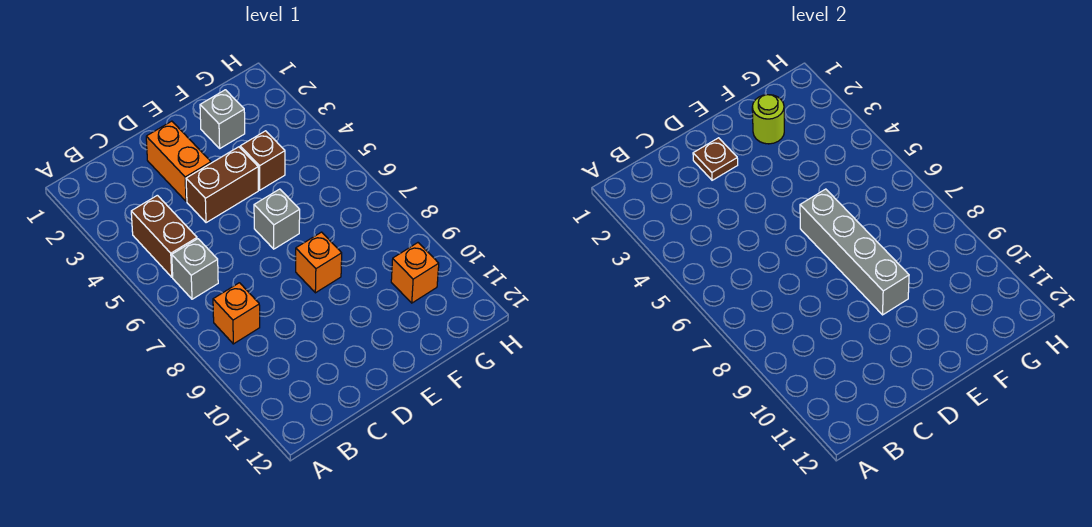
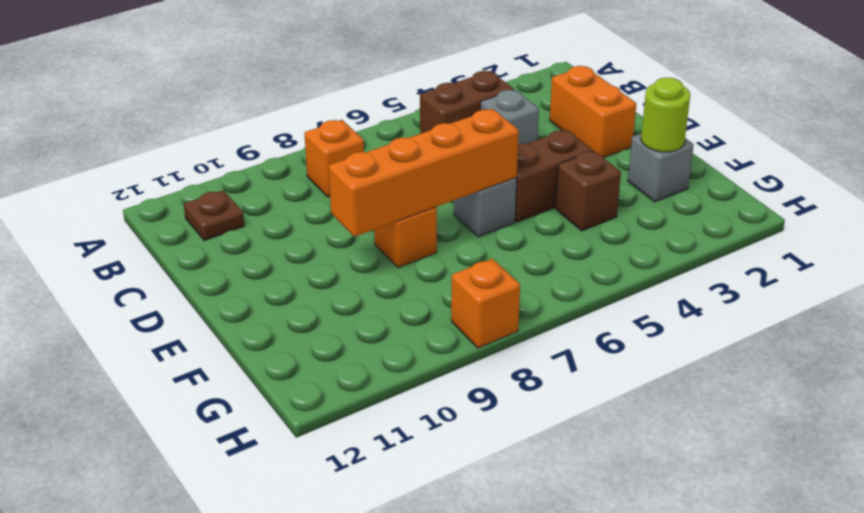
grey 1x1 brick [172,239,218,299] -> grey 1x1 brick moved to [480,90,539,144]
orange 1x2 brick [146,121,211,201] -> orange 1x2 brick turned to [550,66,636,158]
brown 1x1 plate [693,138,738,180] -> brown 1x1 plate moved to [184,190,244,240]
brown 1x2 brick [186,147,258,223] -> brown 1x2 brick turned to [515,130,592,222]
grey 1x4 brick [800,189,909,315] -> orange 1x4 brick [329,109,519,237]
orange 1x1 brick [391,243,439,303] -> orange 1x1 brick moved to [451,259,520,348]

